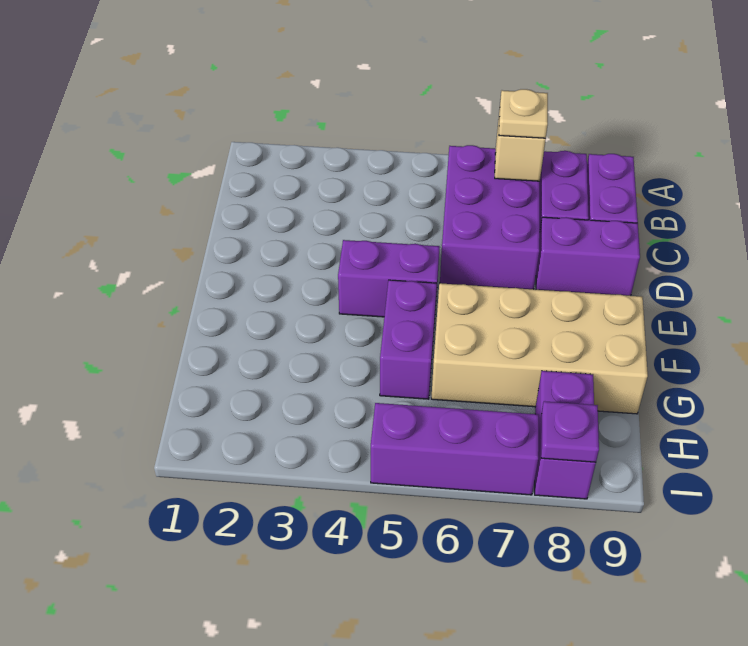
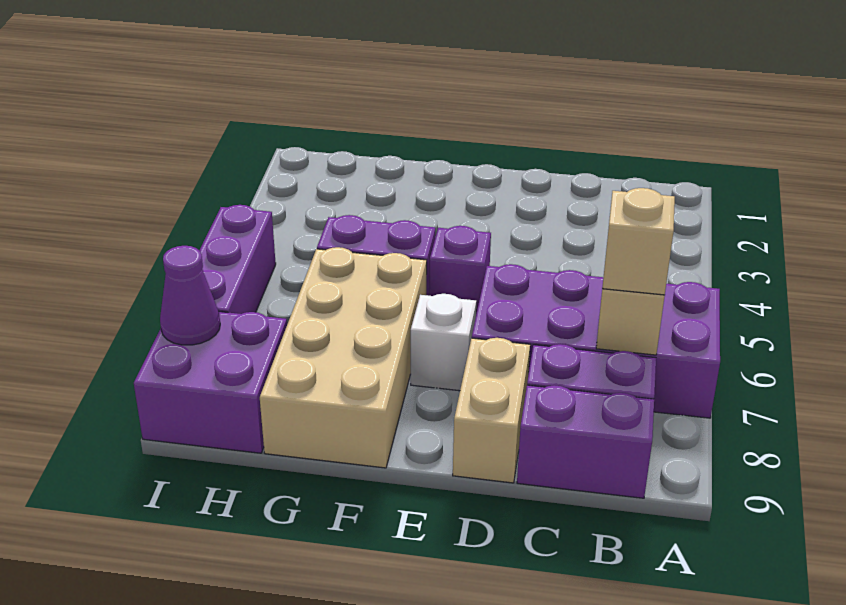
purple 2x3 brick [440,145,540,289] -> purple 2x4 brick [472,264,720,418]
tan 1x1 plate [499,89,548,138] -> tan 1x1 brick [602,188,675,295]
purple 1x2 brick [536,217,640,296] -> tan 1x2 brick [453,338,530,483]
purple 1x2 brick [338,240,439,317] -> purple 1x1 brick [429,226,491,314]
none -> white 1x1 brick [411,294,476,391]
purple 1x2 brick [535,371,596,499] -> purple 2x2 brick [134,312,287,453]
purple 1x1 plate [541,401,599,462] -> purple 1x1 cone [160,246,220,345]

